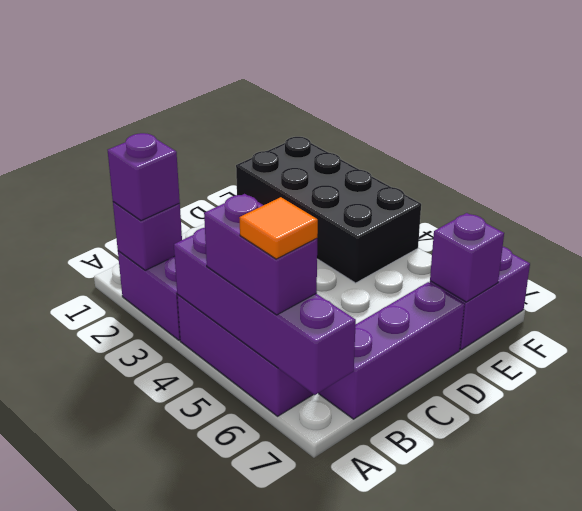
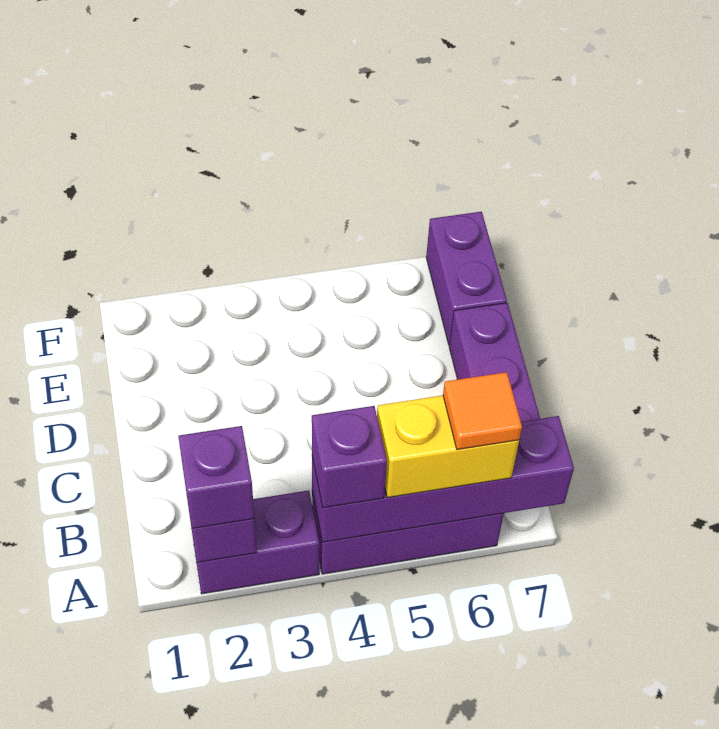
purple 1x2 brick [204,194,317,315] -> yellow 1x2 brick [377,395,519,498]
black 2x4 brick [236,137,421,283] -> none
purple 1x1 brick [430,213,504,302] -> purple 1x1 brick moved to [312,406,387,508]

